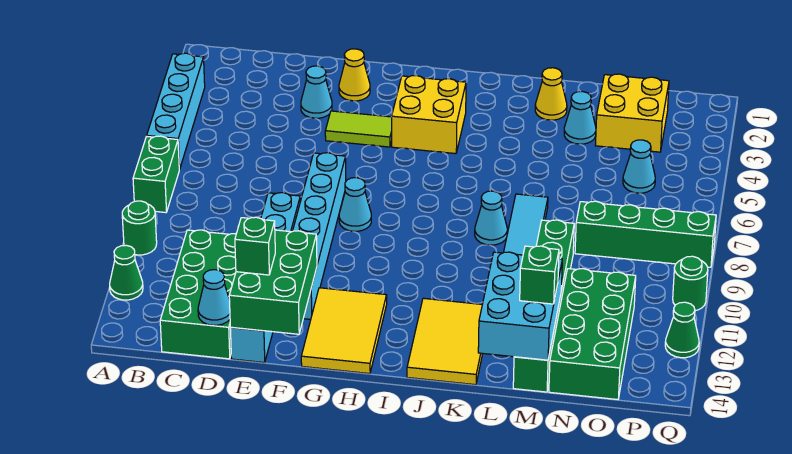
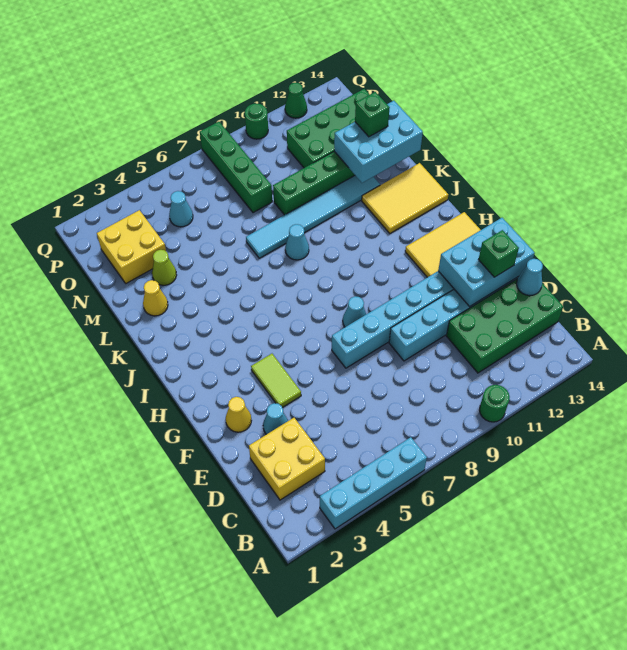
green 1x2 brick [133,136,179,213] -> none
green 1x1 cone [110,245,143,300] -> none
green 2x3 brick [229,230,317,334] -> cyan 2x3 brick [438,218,535,307]
yellow 2x2 brick [392,75,466,154] -> yellow 2x2 brick moved to [249,418,325,500]
cyan 1x1 cone [564,91,596,144] -> lime 1x1 cone [152,250,177,285]

